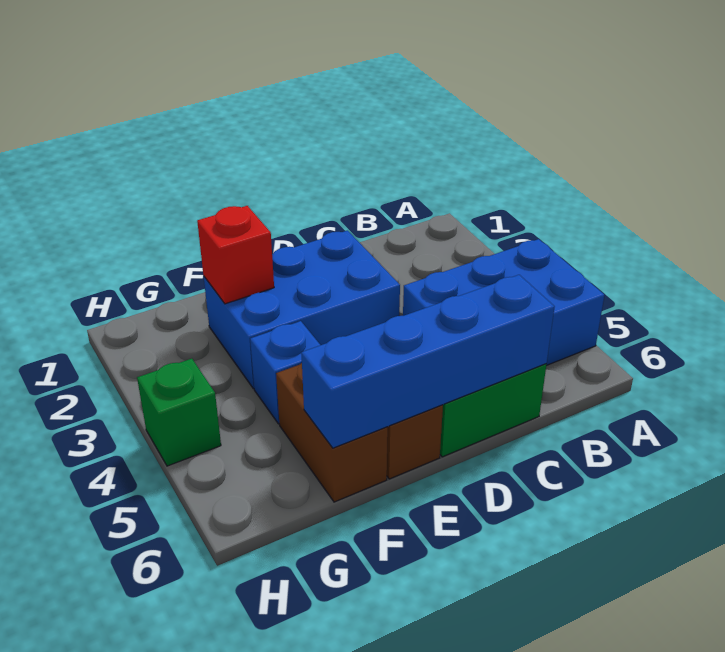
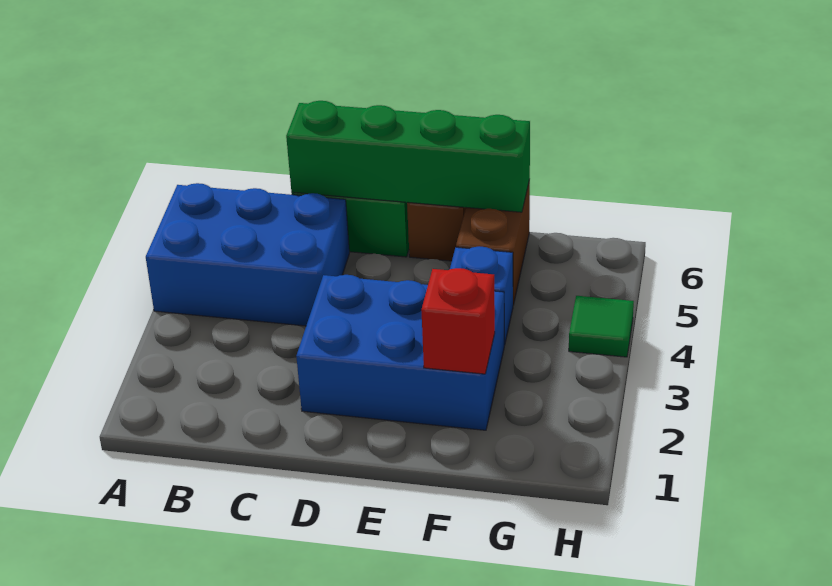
blue 1x4 brick [301,275,554,448] -> green 1x4 brick [286,101,530,212]
green 1x1 brick [137,359,221,466] -> green 1x1 tile [569,296,634,357]

